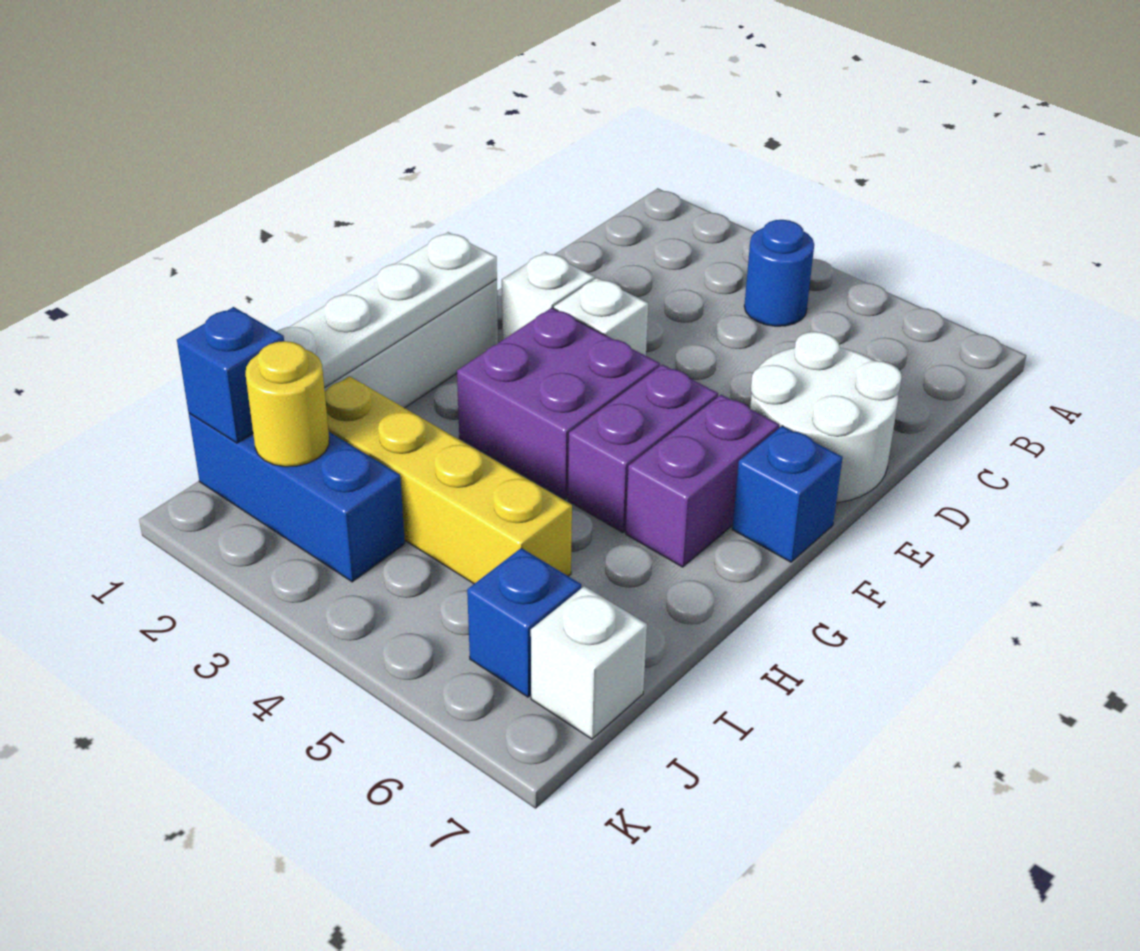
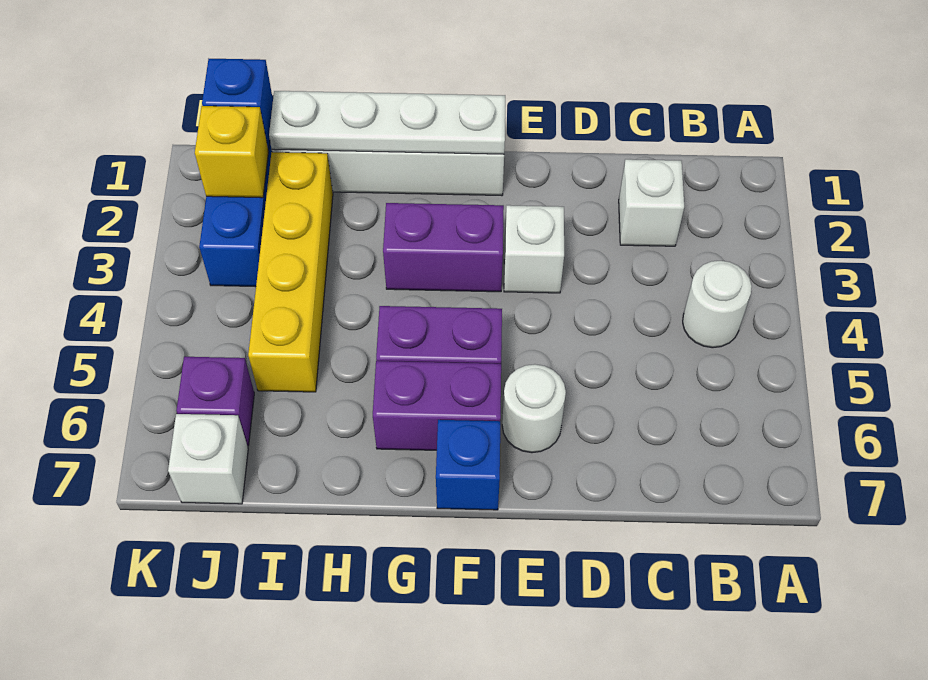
blue 1x1 round brick [744,220,814,326] -> white 1x1 round brick [683,261,752,348]
white 2x2 round brick [750,332,902,503] -> white 1x1 round brick [502,364,566,453]
white 1x1 brick [502,252,595,340] -> white 1x1 brick moved to [619,159,684,246]
purple 2x2 brick [457,308,660,499] -> purple 1x2 brick [383,203,504,292]
yellow 1x1 round brick [245,341,329,467] -> yellow 1x1 brick [195,106,269,198]
blue 1x1 brick [467,548,581,697] -> purple 1x1 brick [176,357,254,446]

